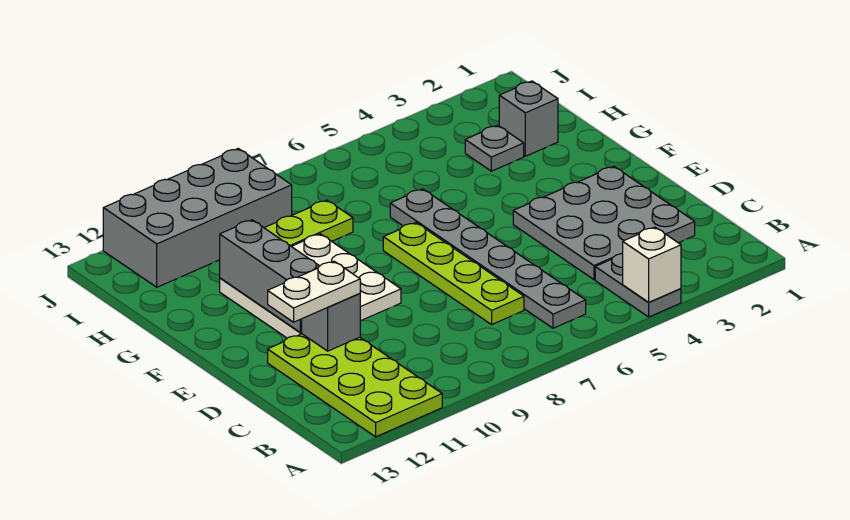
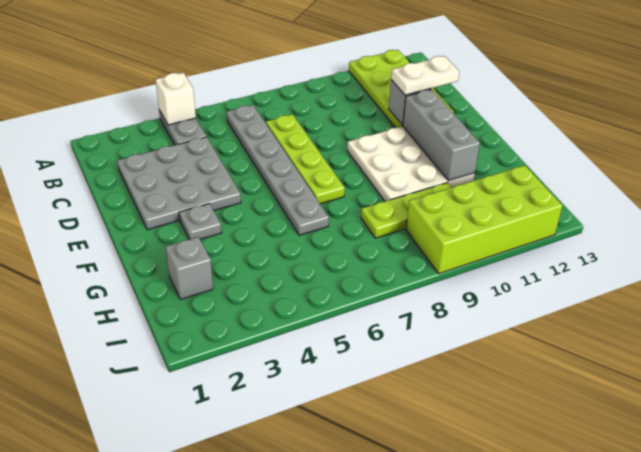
grey 1x1 plate [465,125,524,171] -> grey 1x1 plate moved to [179,203,222,239]
grey 2x4 brick [103,149,292,287] -> lime 2x4 brick [406,165,562,274]

